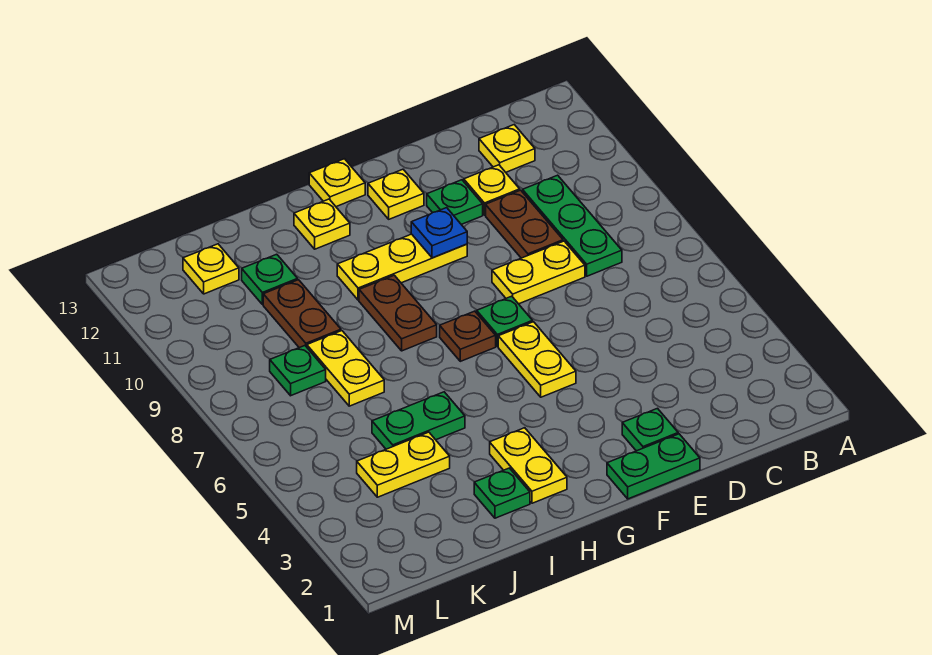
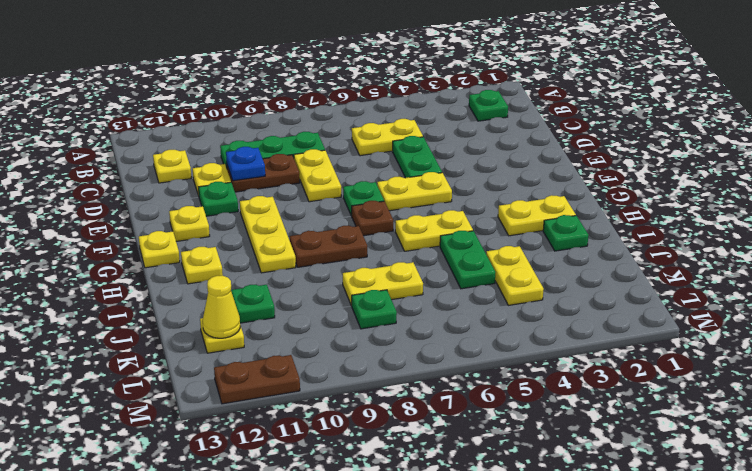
none -> yellow 1x2 plate [352,119,423,156]
green 1x2 plate [607,434,700,499] -> green 1x2 plate moved to [393,136,442,178]
green 1x1 plate [622,408,678,451] -> green 1x1 plate moved to [469,90,508,121]
blue 1x1 plate [411,208,467,258] -> blue 1x1 plate moved to [226,147,265,181]
none -> yellow 1x2 plate [395,210,473,251]
brown 1x2 plate [263,280,341,348] -> brown 1x2 plate moved to [214,355,300,404]
none -> yellow 1x1 cone [203,276,240,338]

